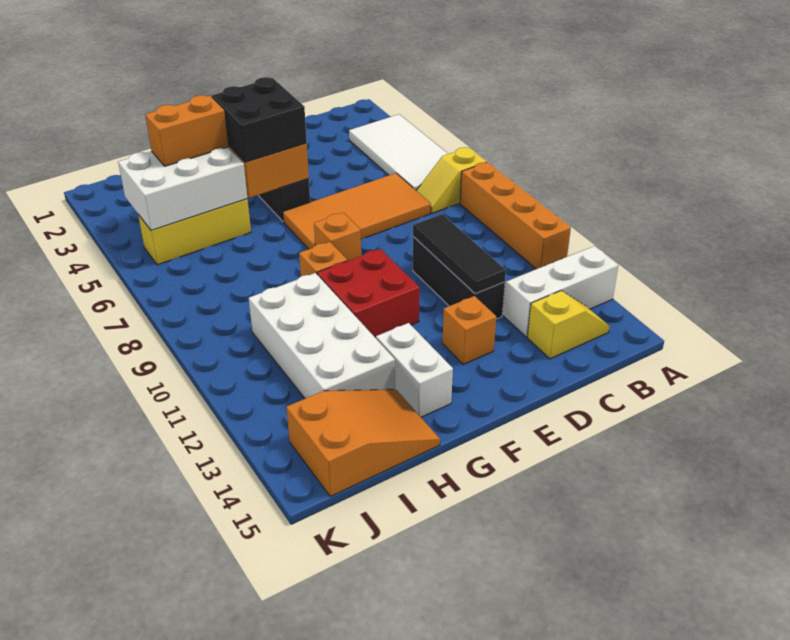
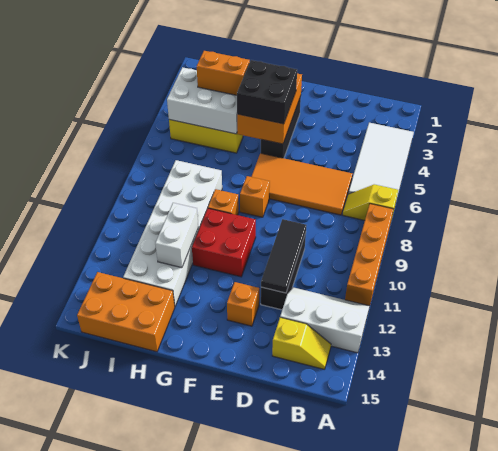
white 1x2 brick [376,323,453,417] -> white 1x2 brick moved to [155,203,198,268]
white 2x4 brick [249,273,395,399] -> white 2x6 brick [123,160,222,306]
orange 2x3 slope [286,389,440,496] -> orange 2x3 brick [77,272,175,352]

